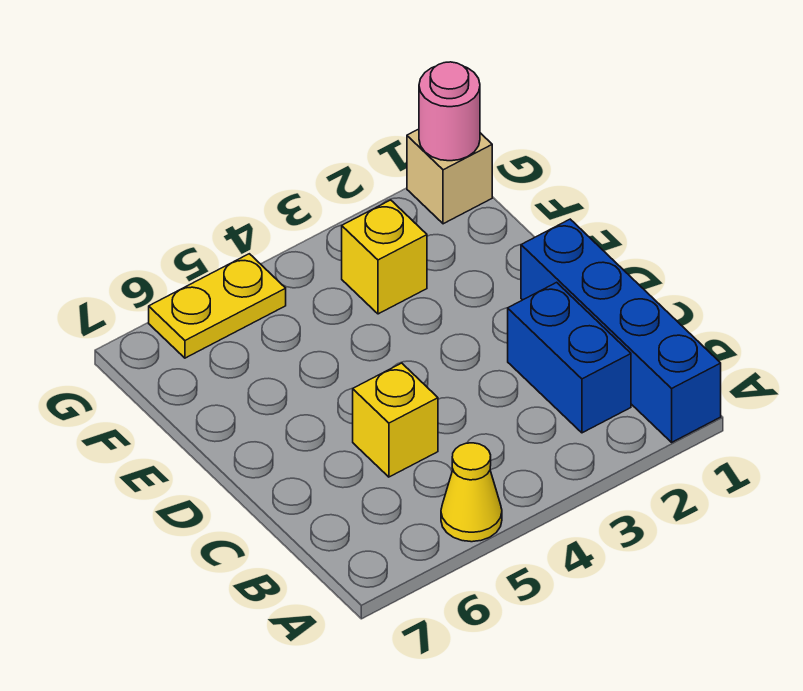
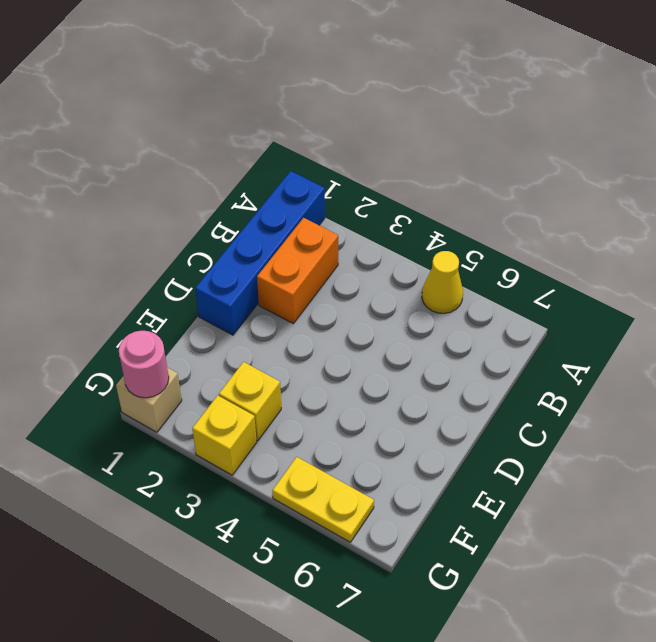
blue 1x2 brick [508,282,631,433] -> orange 1x2 brick [257,218,338,323]
yellow 1x1 brick [353,363,438,477] -> yellow 1x1 brick moved to [192,395,257,475]

